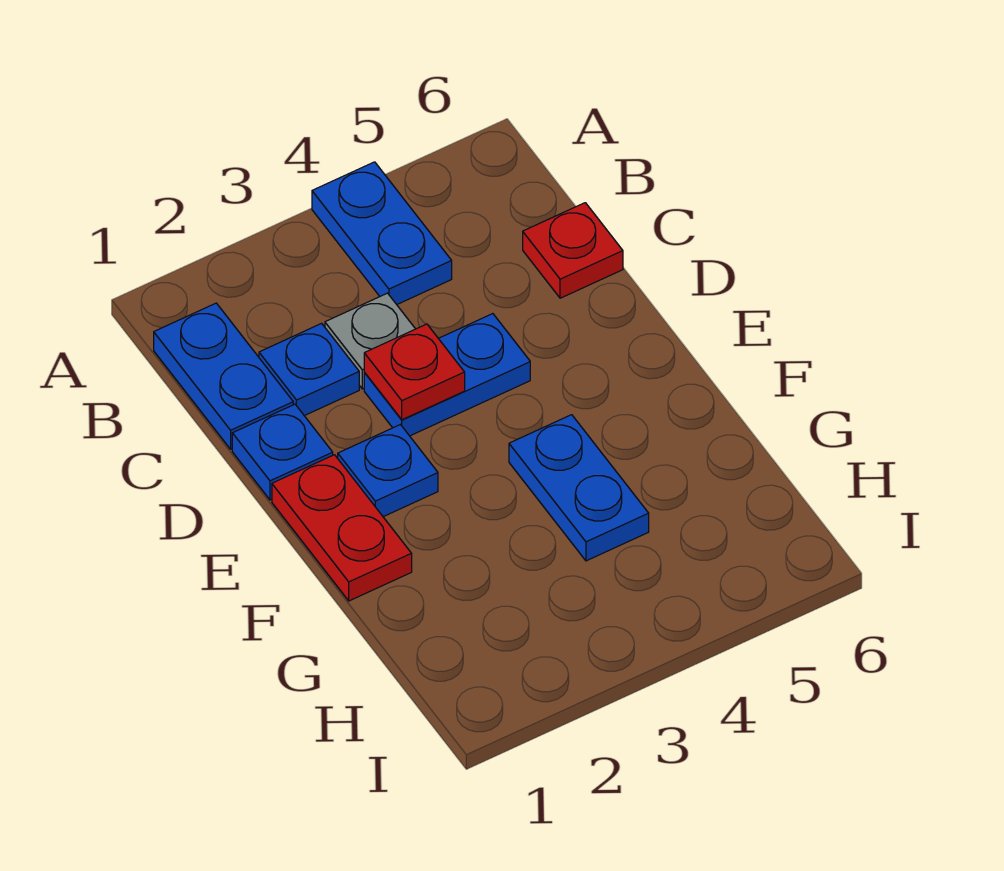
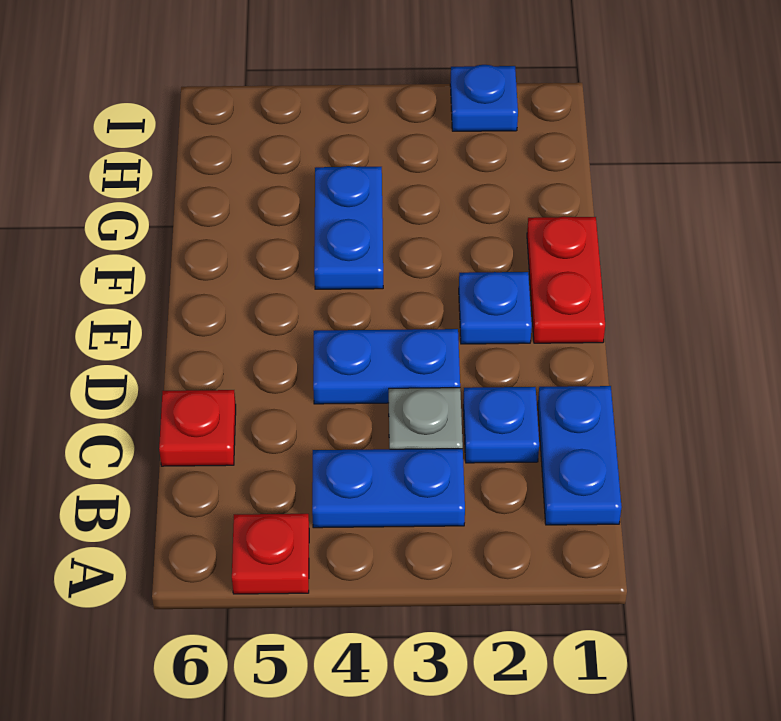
blue 1x2 plate [312,162,452,304] -> blue 1x2 plate turned to [312,449,465,528]
blue 1x1 plate [232,404,333,500] -> blue 1x1 plate moved to [450,65,518,131]
red 1x1 plate [364,324,465,420] -> red 1x1 plate moved to [232,514,309,594]

